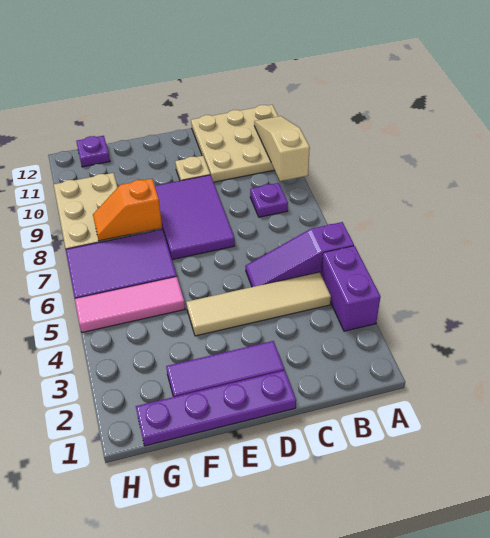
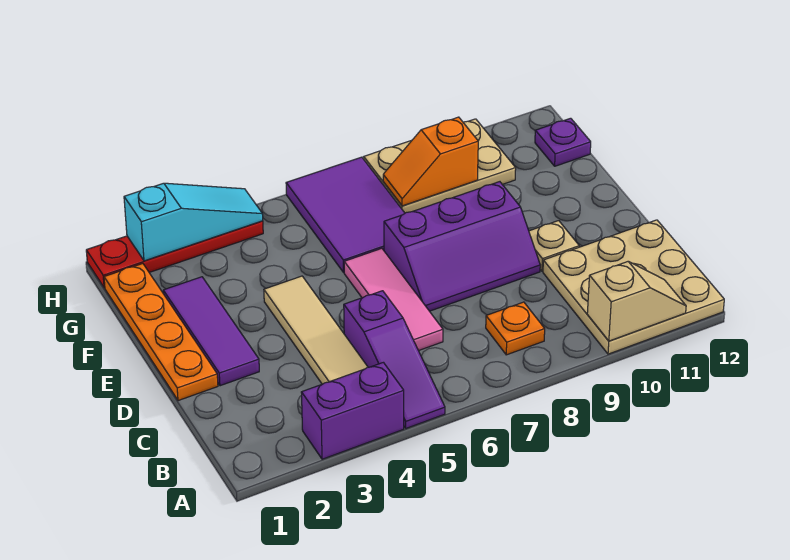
purple 1x3 slope [245,222,354,287] -> purple 1x3 slope turned to [344,291,445,428]
tan 1x3 slope [254,116,310,181] -> tan 1x2 slope [587,262,686,341]
purple 1x1 plate [250,183,288,217] -> orange 1x1 plate [486,302,545,355]
purple 1x4 plate [136,370,296,446] -> orange 1x4 plate [104,264,218,401]
purple 2x3 tile [155,175,235,260] -> purple 2x3 slope [384,182,540,311]
pink 1x3 tile [75,277,185,332] -> pink 1x3 tile moved to [344,248,443,351]
orange 1x2 slope [93,179,162,241] -> orange 1x2 slope turned to [383,117,478,206]
none -> red 1x4 plate [86,221,263,288]
none -> cyan 1x3 slope [124,183,263,261]

